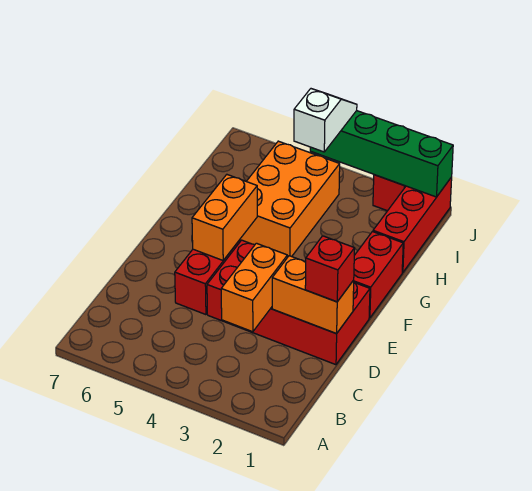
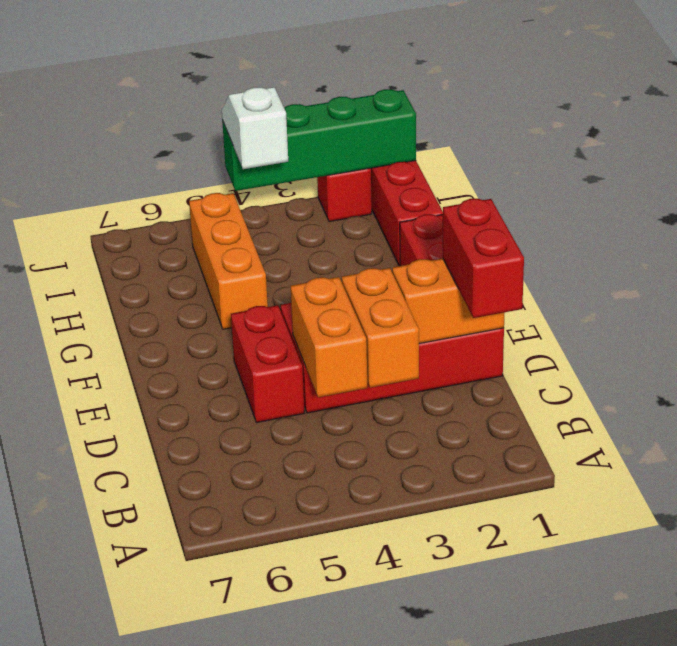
red 1x1 brick [305,236,355,302] -> red 1x2 brick [443,199,524,318]
orange 1x2 brick [192,175,257,260] -> orange 1x2 brick moved to [291,277,367,397]
orange 2x3 brick [240,141,340,257] -> orange 1x3 brick [189,193,268,329]

